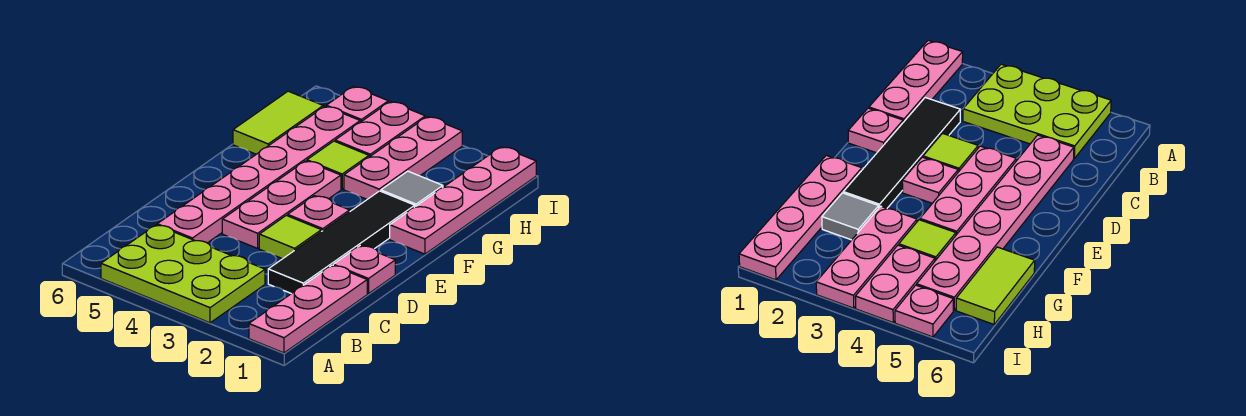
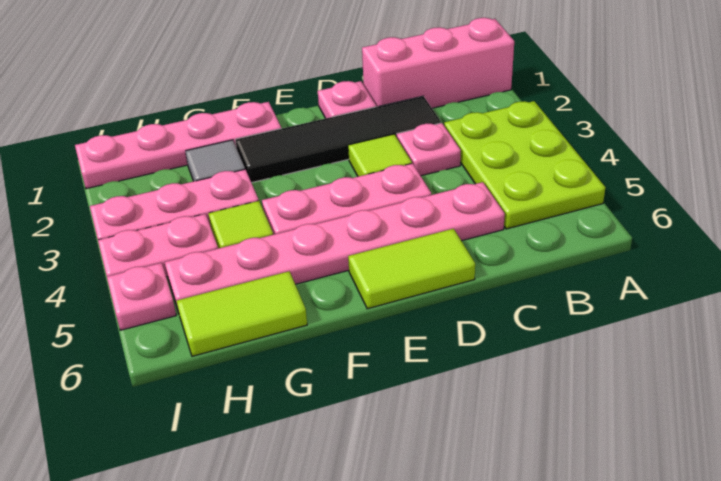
pink 1x3 plate [249,265,367,353] -> pink 1x3 brick [362,18,514,108]
none -> lime 1x2 tile [348,229,475,309]
pink 1x1 plate [288,196,350,232] -> pink 1x1 plate moved to [397,123,461,176]

